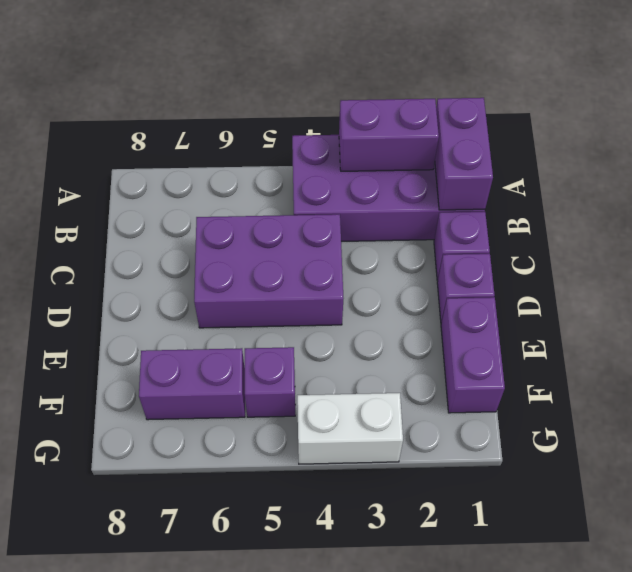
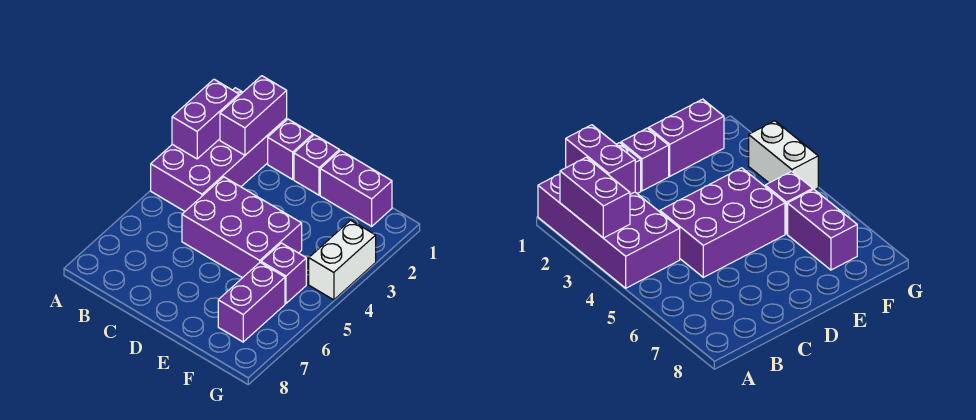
purple 1x2 brick [435,98,493,210] -> purple 1x2 brick turned to [220,76,287,155]
purple 2x3 brick [194,214,343,328] -> purple 2x3 brick turned to [182,177,302,278]

